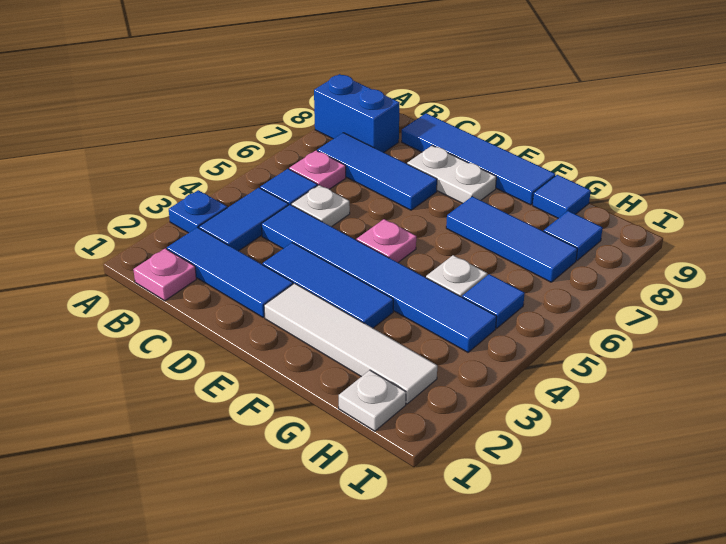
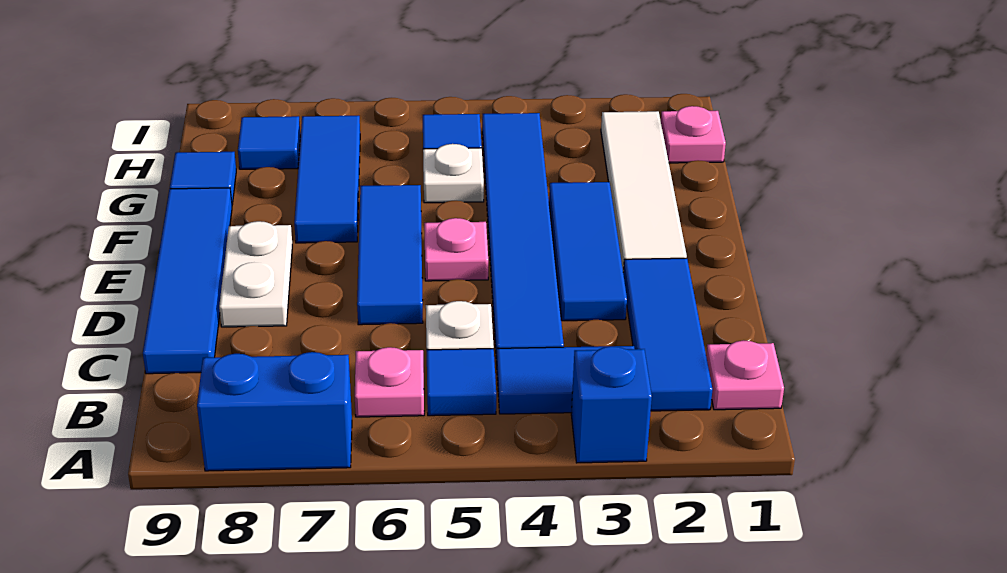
blue 1x1 plate [169,190,227,233] -> blue 1x1 brick [571,346,652,463]
blue 1x2 brick [314,74,400,152] -> blue 1x2 brick turned to [197,352,352,471]
blue 1x3 tile [317,133,437,210] -> blue 1x3 tile moved to [357,185,423,325]
white 1x1 plate [339,370,406,431] -> pink 1x1 plate [661,106,726,163]

